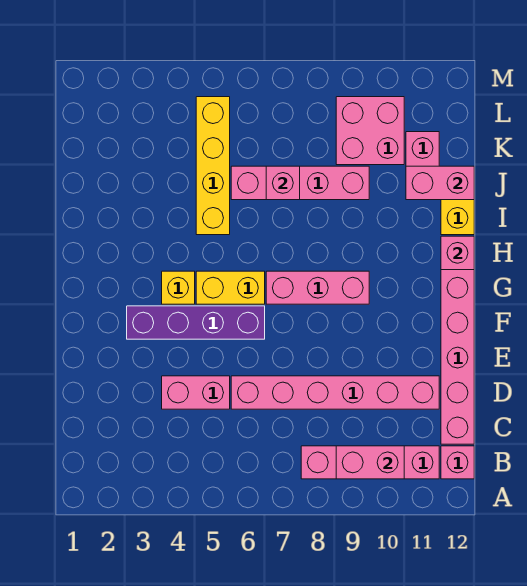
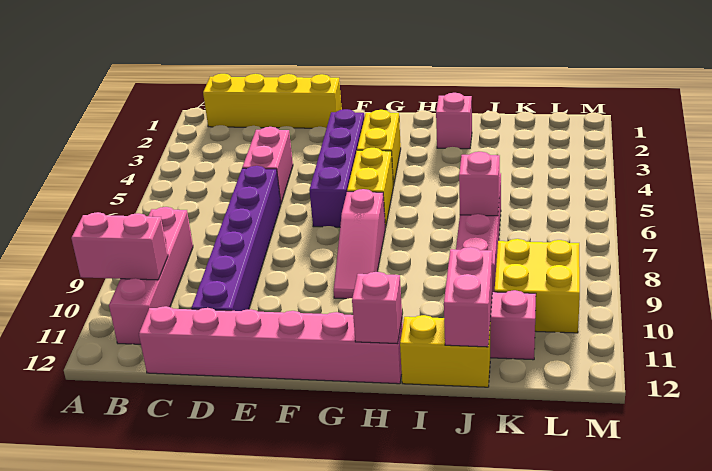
pink 1x2 brick [336,446,404,479] -> pink 1x2 brick turned to [71,212,168,280]
pink 1x1 brick [441,446,474,479] -> pink 1x1 brick moved to [436,93,472,149]
pink 1x6 brick [231,376,439,409] -> purple 1x6 brick [191,166,281,311]
yellow 1x1 brick [162,271,195,304] -> yellow 1x2 brick [357,110,401,186]
pink 1x3 brick [266,271,369,304] -> pink 1x3 slope [334,189,385,299]
yellow 1x4 brick [196,97,230,235] -> yellow 1x4 brick moved to [203,74,342,128]
pink 2x2 brick [336,97,404,165] -> yellow 2x2 brick [495,239,580,333]

